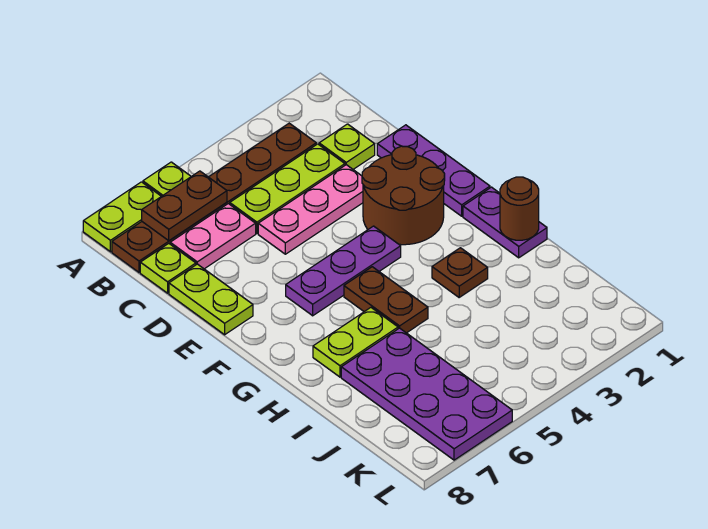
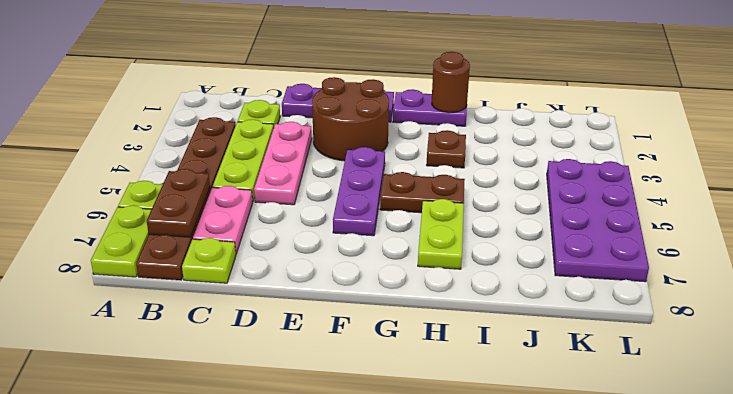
lime 1x2 plate [169,264,253,335] -> none
purple 2x4 plate [341,328,512,460] -> purple 2x4 plate turned to [547,159,649,282]

